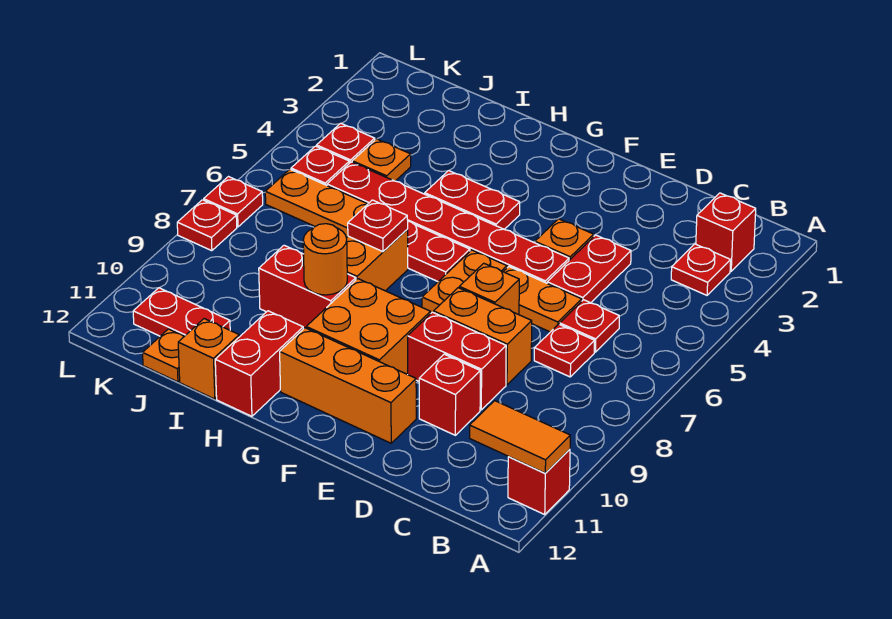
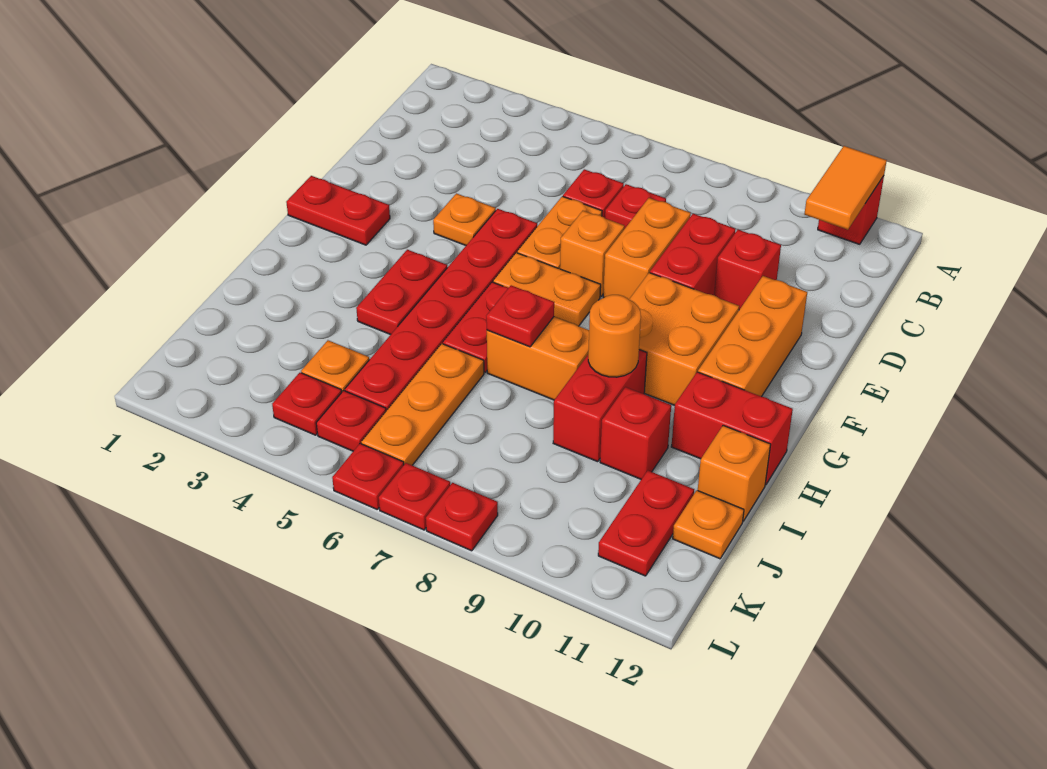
red 1x1 brick [696,193,756,271] -> red 1x1 brick moved to [600,387,671,479]
red 1x1 plate [671,244,731,295] -> red 1x1 plate moved to [332,444,404,509]
red 1x2 plate [547,235,631,303] -> red 1x2 plate moved to [286,176,390,245]

